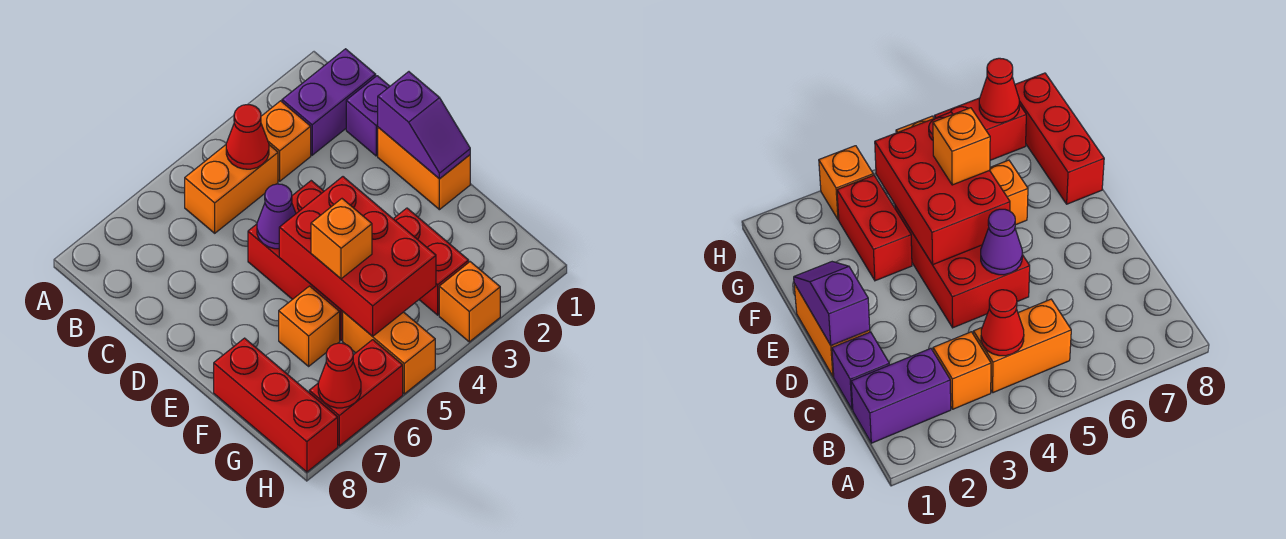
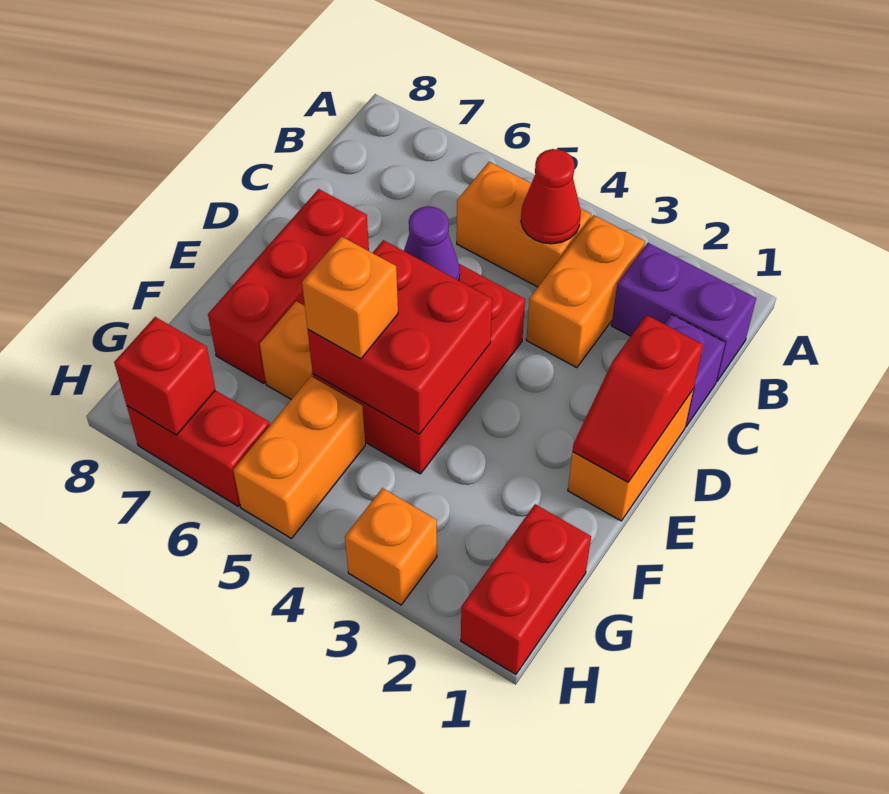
orange 1x1 brick [261,101,311,181] -> orange 1x2 brick [526,215,645,368]
purple 1x2 slope [378,72,470,179] -> red 1x2 slope [573,315,703,482]
red 2x3 brick [279,177,436,336] -> red 2x2 brick [308,240,492,434]
red 1x2 brick [394,208,469,315] -> red 1x2 brick moved to [461,504,591,674]
red 1x3 brick [214,338,338,472] -> red 1x3 brick moved to [208,189,369,383]
red 1x1 cone [318,343,361,408] -> red 1x1 brick [114,317,215,435]

